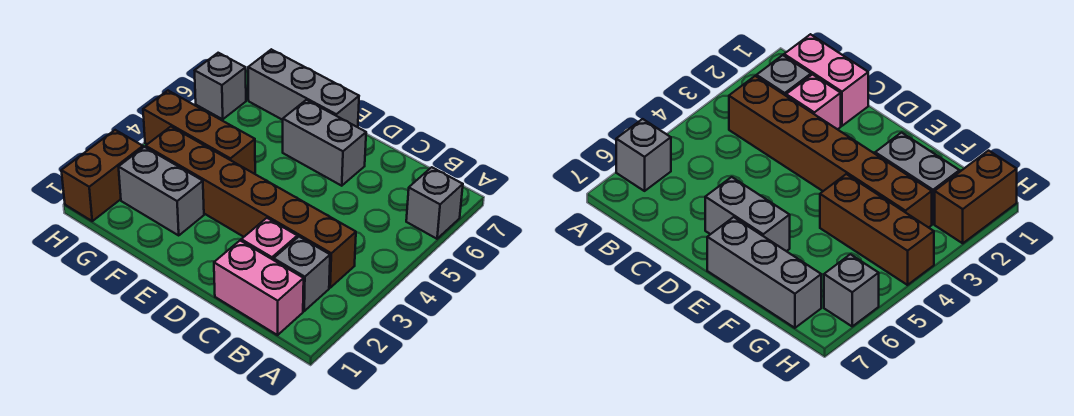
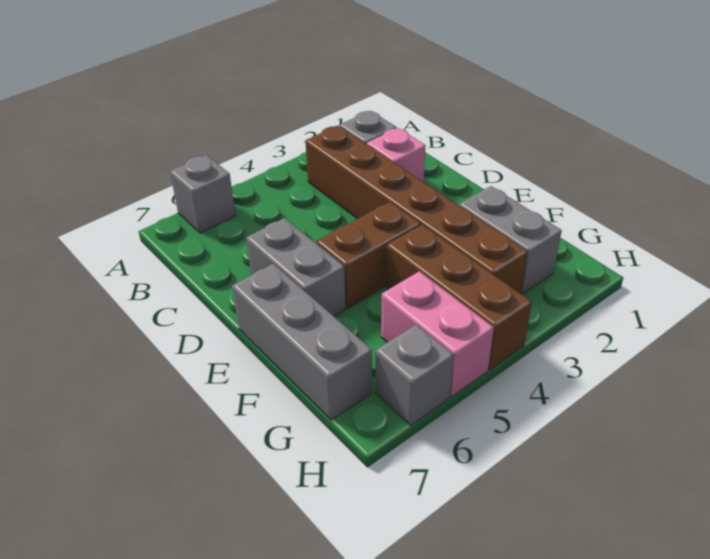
pink 1x2 brick [214,241,304,335] -> pink 1x2 brick moved to [381,271,494,397]
brown 1x2 brick [61,130,143,221] -> brown 1x2 brick moved to [316,202,421,308]

